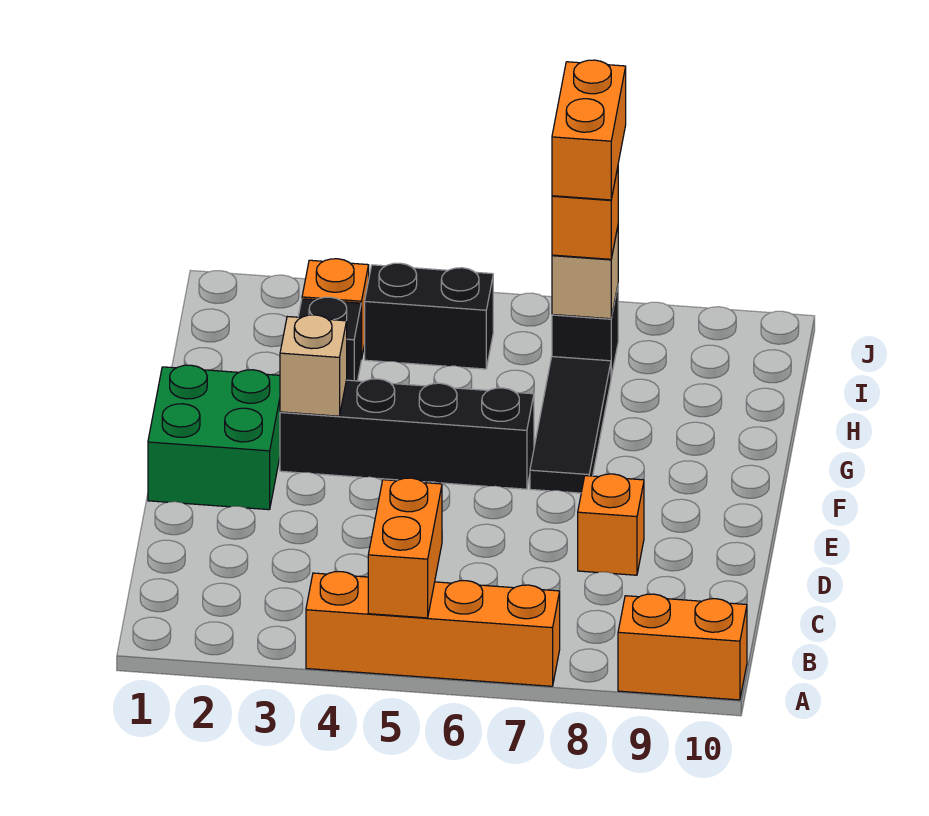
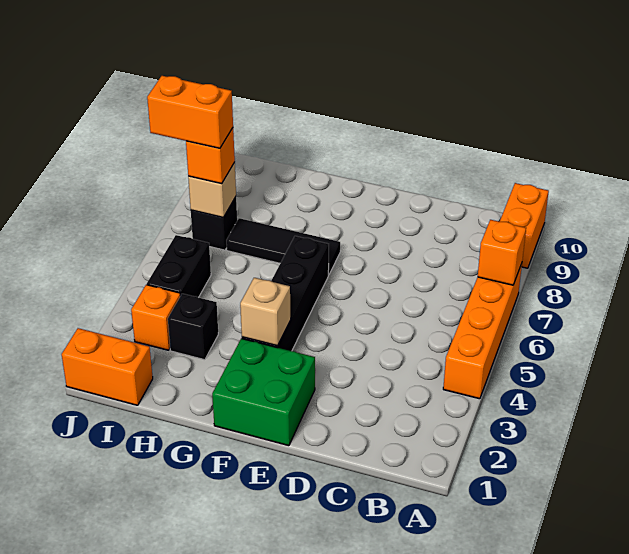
orange 1x2 brick [368,478,442,618] -> orange 1x2 brick moved to [62,328,153,405]
orange 1x1 brick [578,474,644,575] -> orange 1x1 brick moved to [478,220,526,285]

